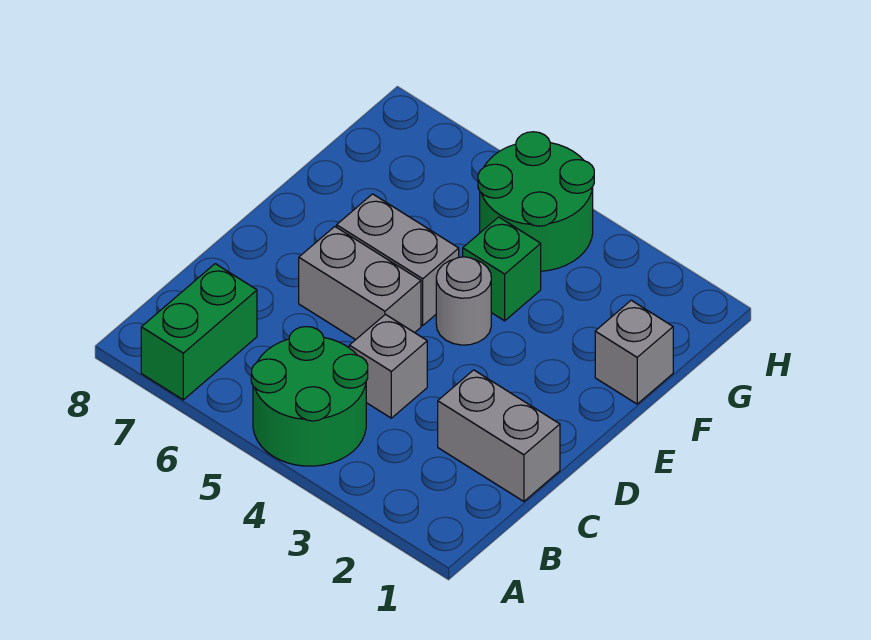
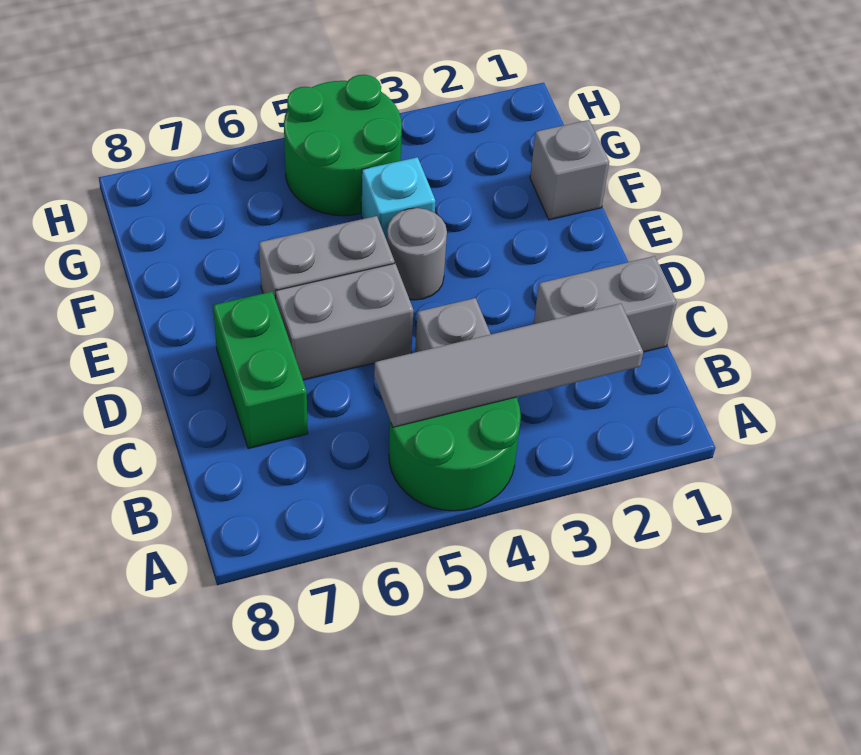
green 1x2 brick [141,264,257,400] -> green 1x2 brick moved to [213,292,308,449]
none -> grey 1x4 tile [374,304,643,427]
green 1x1 brick [463,217,541,321] -> cyan 1x1 brick [361,157,435,240]

